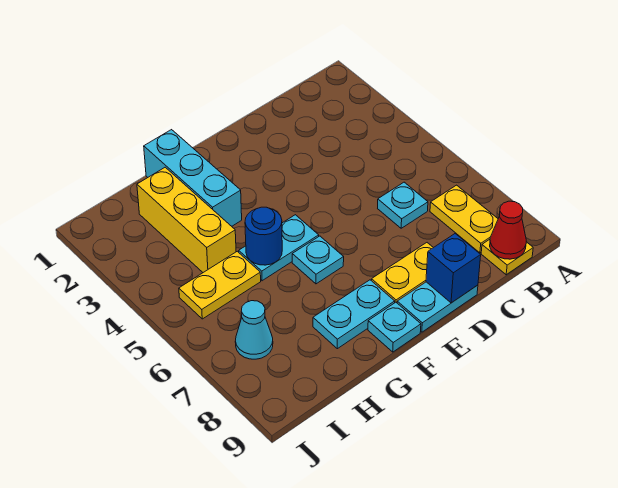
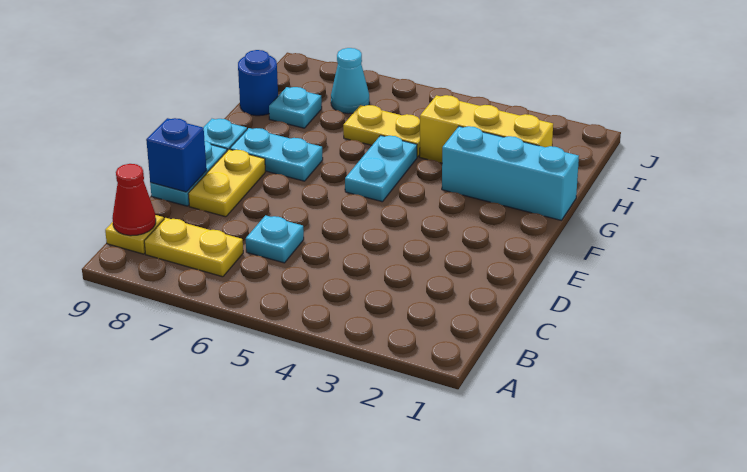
cyan 1x1 plate [292,236,344,284] -> cyan 1x1 plate moved to [269,87,322,128]
cyan 1x2 plate [313,280,395,349] -> cyan 1x2 plate turned to [230,128,323,181]
blue 1x1 round brick [245,207,282,265] -> blue 1x1 round brick moved to [238,50,278,116]
yellow 1x2 plate [179,251,261,319] -> yellow 1x2 plate turned to [343,105,420,157]

